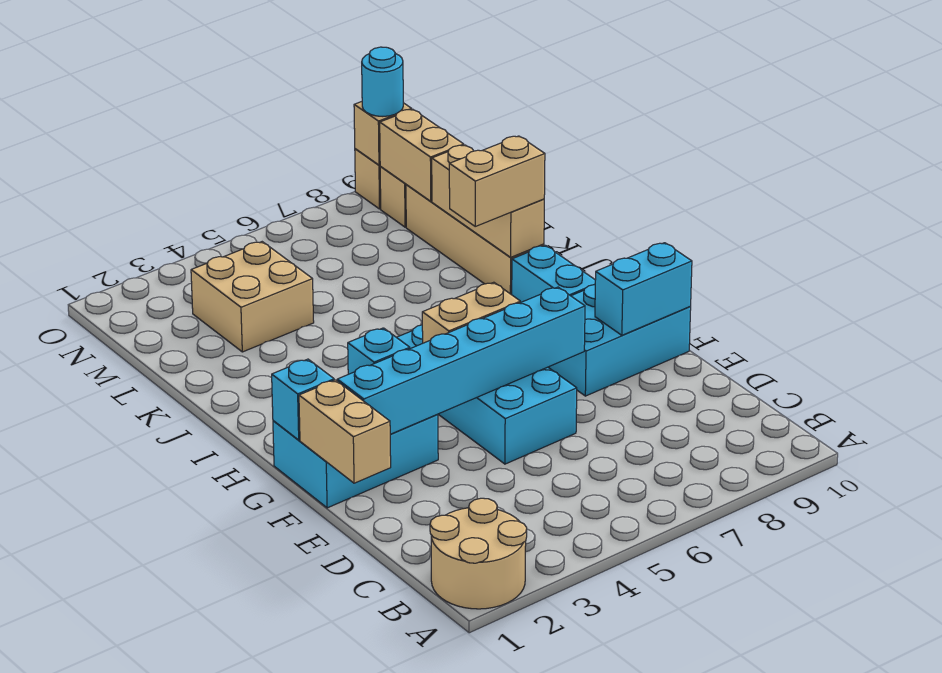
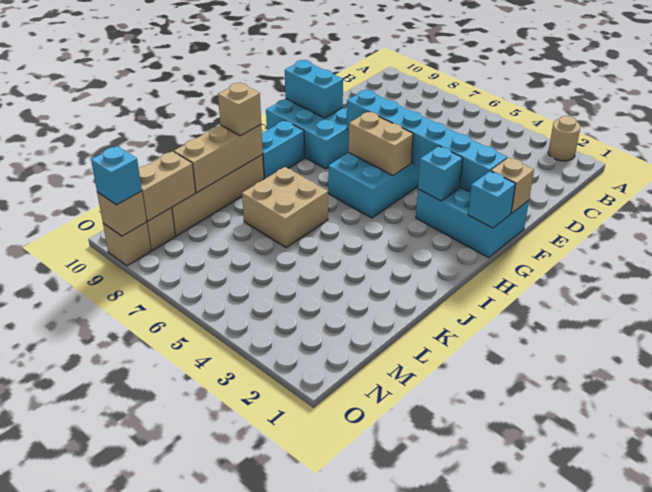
tan 2x2 round brick [430,498,527,609] -> tan 1x1 round brick [548,116,581,161]
tan 1x2 brick [299,380,391,483] -> tan 1x1 brick [491,157,534,213]
tan 1x2 brick [449,136,545,226] -> tan 1x1 brick [218,83,261,136]
tan 2x2 brick [191,242,314,352] -> tan 2x2 brick moved to [242,167,328,248]
cyan 1x1 round brick [362,47,403,116] -> cyan 1x1 brick [91,146,142,205]

